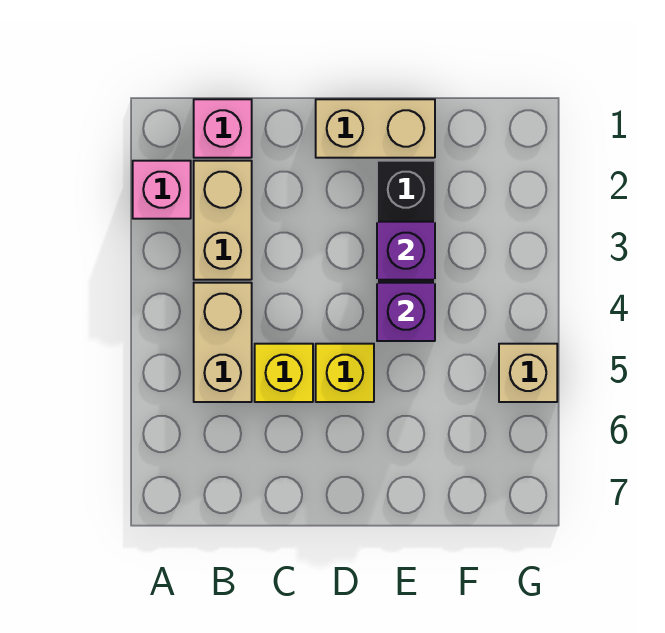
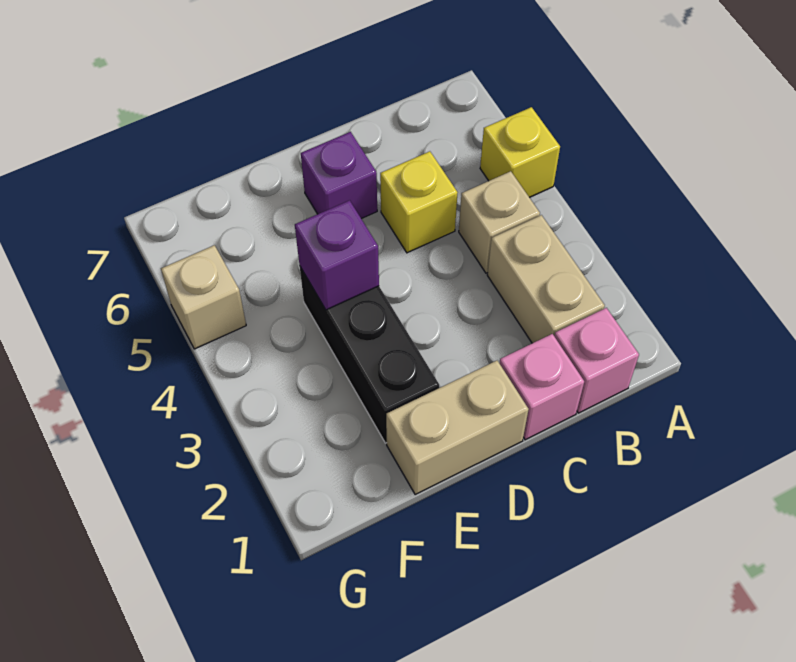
pink 1x1 brick [133,161,191,219] -> pink 1x1 brick moved to [499,334,584,440]
tan 1x2 brick [194,283,252,402] -> tan 1x1 brick [459,171,540,273]
yellow 1x1 brick [316,344,374,402] -> yellow 1x1 brick moved to [480,107,560,197]
purple 1x1 brick [377,222,435,280] -> purple 1x1 brick moved to [301,132,377,219]

